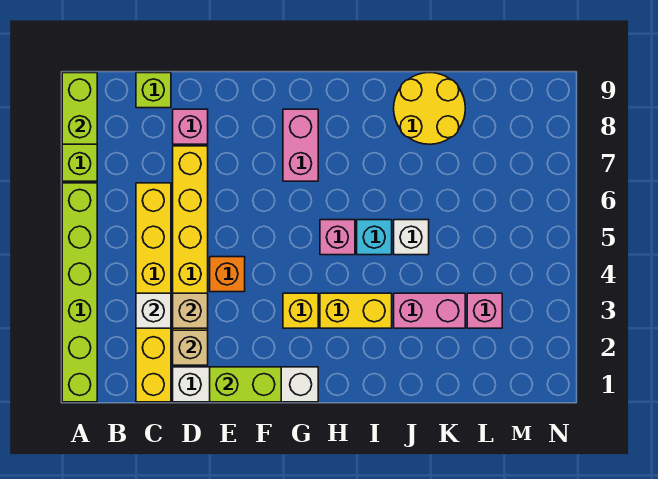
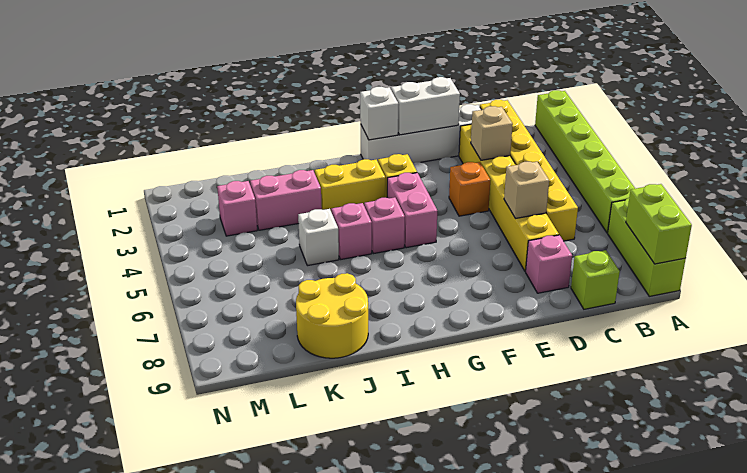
white 1x1 brick [136,293,171,328] -> white 1x1 brick moved to [360,87,398,140]
tan 1x1 brick [173,330,208,365] -> tan 1x1 brick moved to [504,162,549,219]
lime 1x2 brick [210,367,281,402] -> white 1x2 brick [391,77,460,135]
pink 1x2 brick [283,109,318,181] -> pink 1x2 brick moved to [387,173,437,248]
cyan 1x1 brick [357,220,392,255] -> pink 1x1 brick [331,203,372,259]

